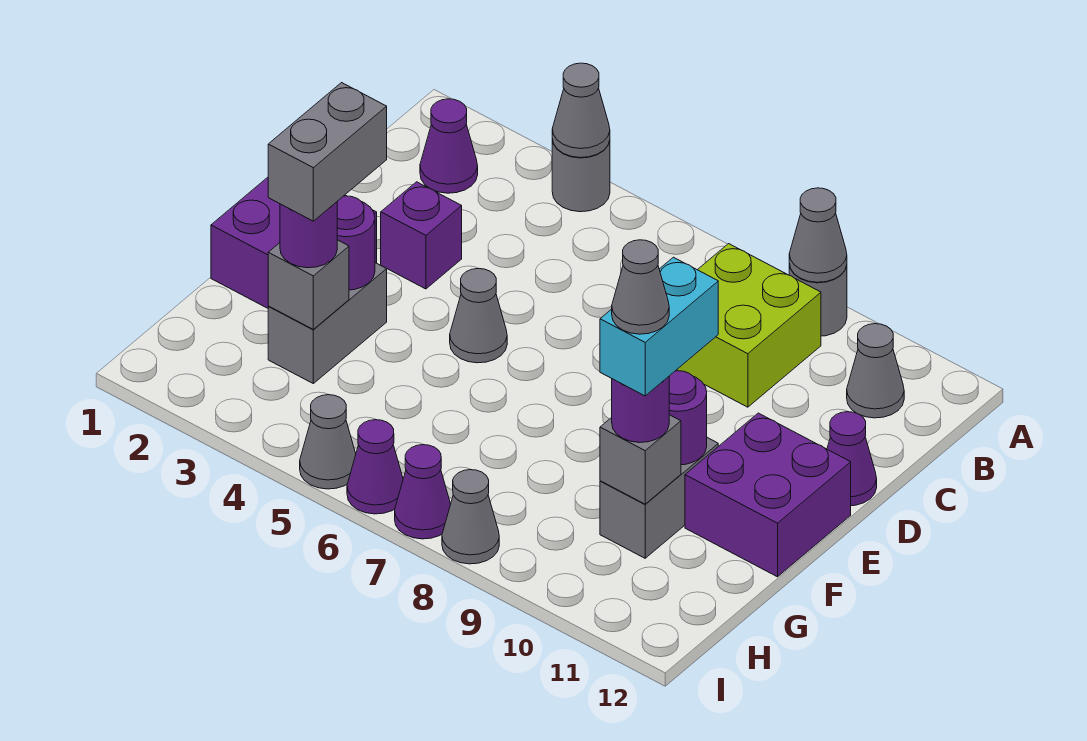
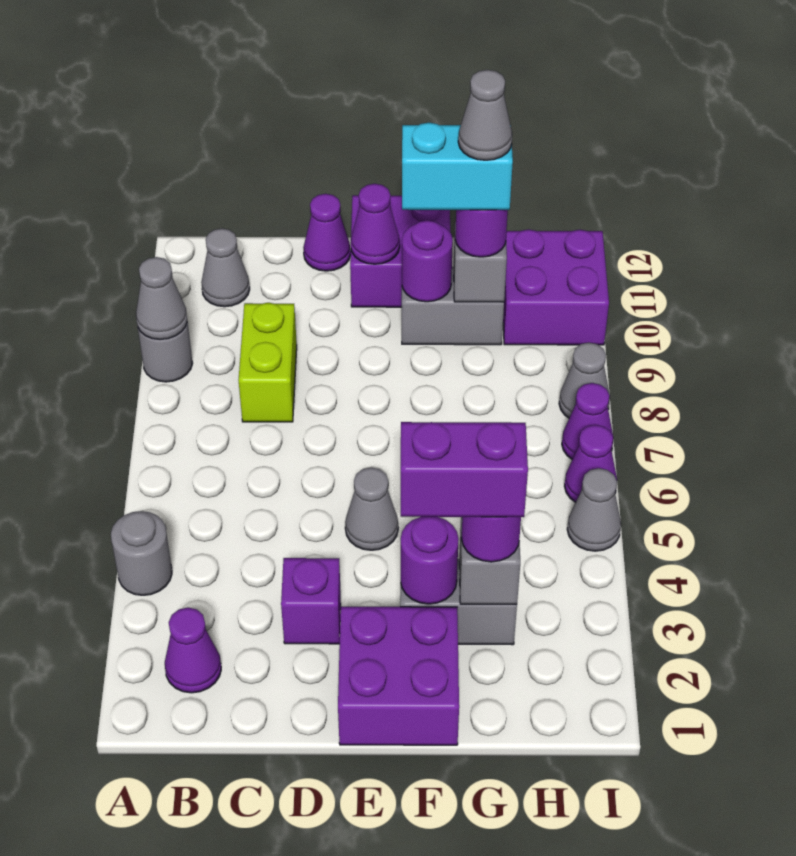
grey 1x1 cone [552,63,610,158] -> none
lime 2x2 brick [677,244,821,407] -> lime 1x2 brick [239,303,297,422]
none -> purple 1x1 cone [351,184,400,264]
grey 1x2 brick [268,83,387,221] -> purple 1x2 brick [401,422,528,517]
none -> purple 2x2 brick [503,229,609,345]

